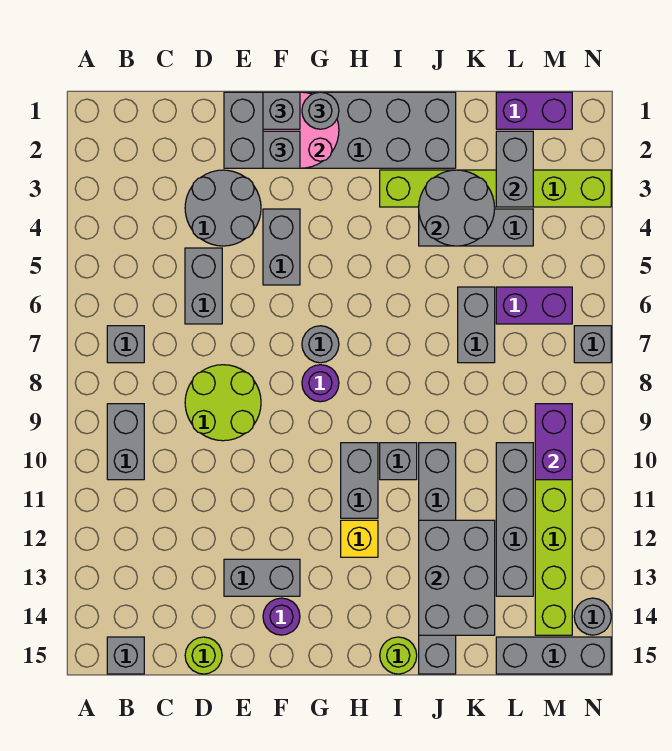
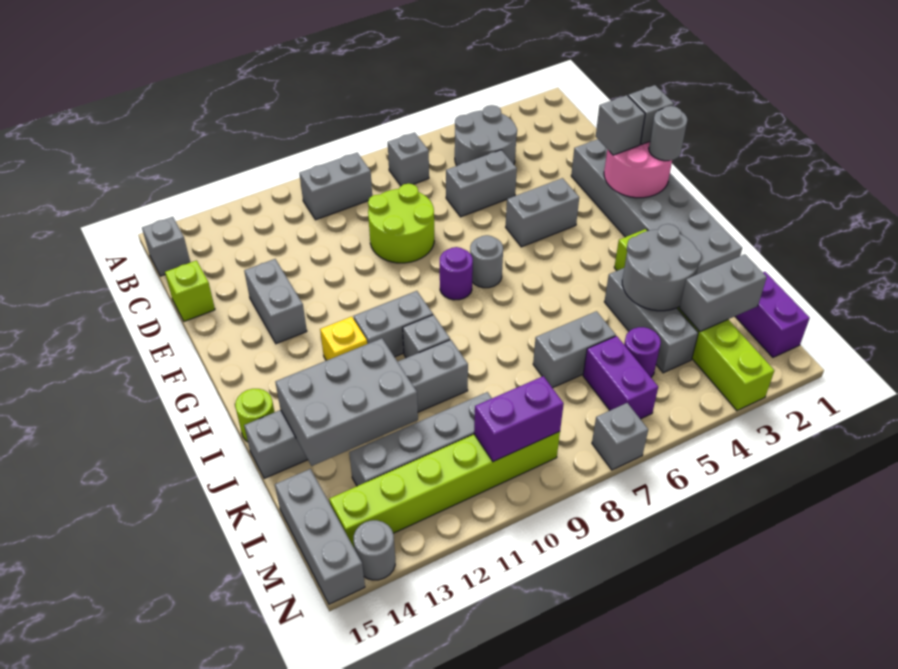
grey 2x2 round brick [185,170,261,246] -> grey 2x2 round brick moved to [455,105,517,166]
lime 1x1 round brick [185,637,222,674] -> lime 1x1 brick [165,260,215,321]
purple 1x1 round brick [263,598,300,635] -> purple 1x1 round brick moved to [624,327,661,377]

